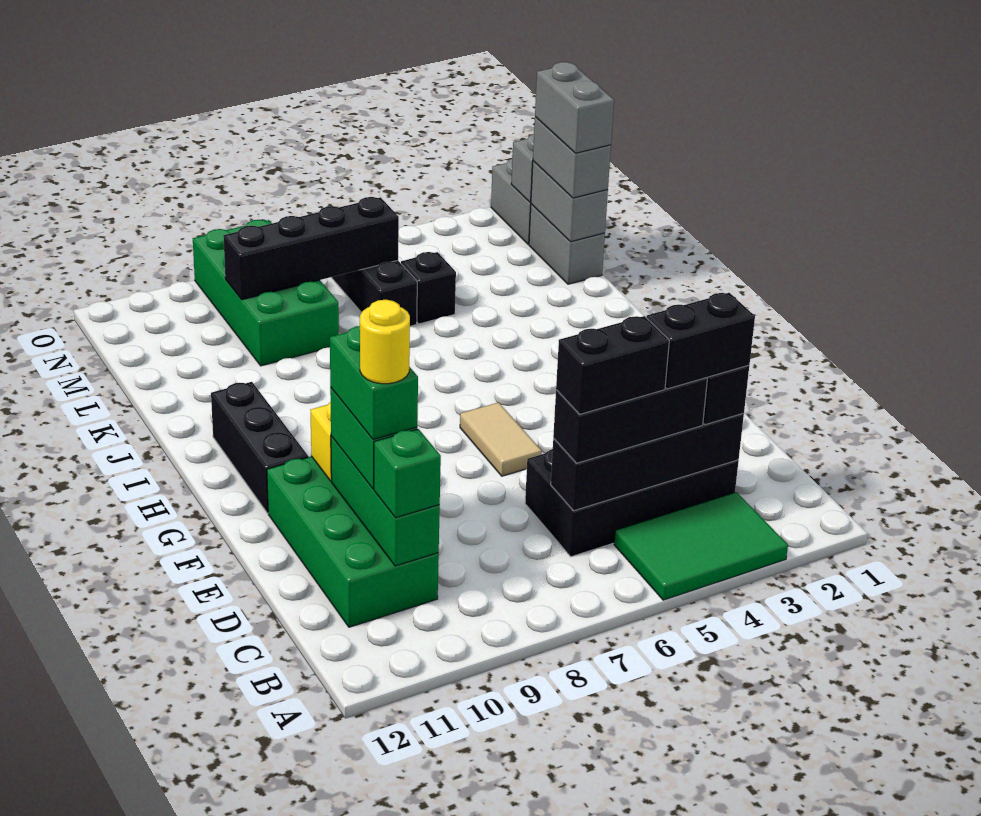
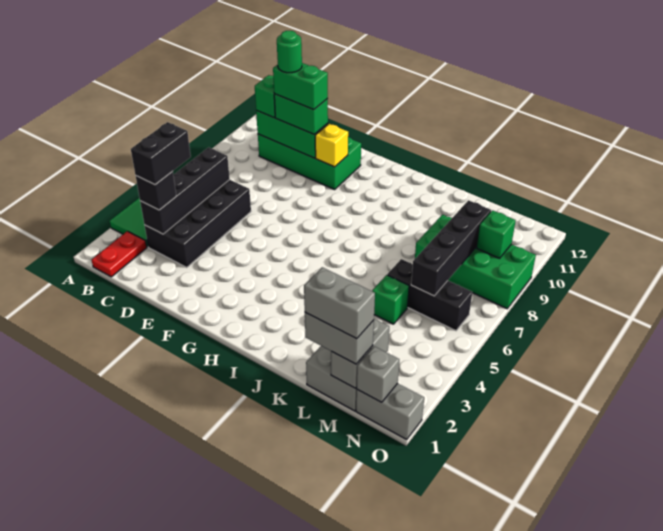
none -> red 1x2 plate [92,231,147,277]
black 1x3 brick [553,378,707,463] -> none
black 1x2 brick [556,316,669,414] -> none
yellow 1x1 round brick [360,300,410,384] -> green 1x1 round brick [277,31,302,73]
tan 1x2 tile [460,403,541,476] -> none
black 1x3 brick [211,382,308,513] -> none
grey 1x2 brick [531,161,608,242] -> grey 1x2 brick turned to [331,319,389,388]
black 1x1 brick [401,252,456,324] -> green 1x1 brick [372,275,409,324]
none -> green 1x1 brick [477,210,516,258]

